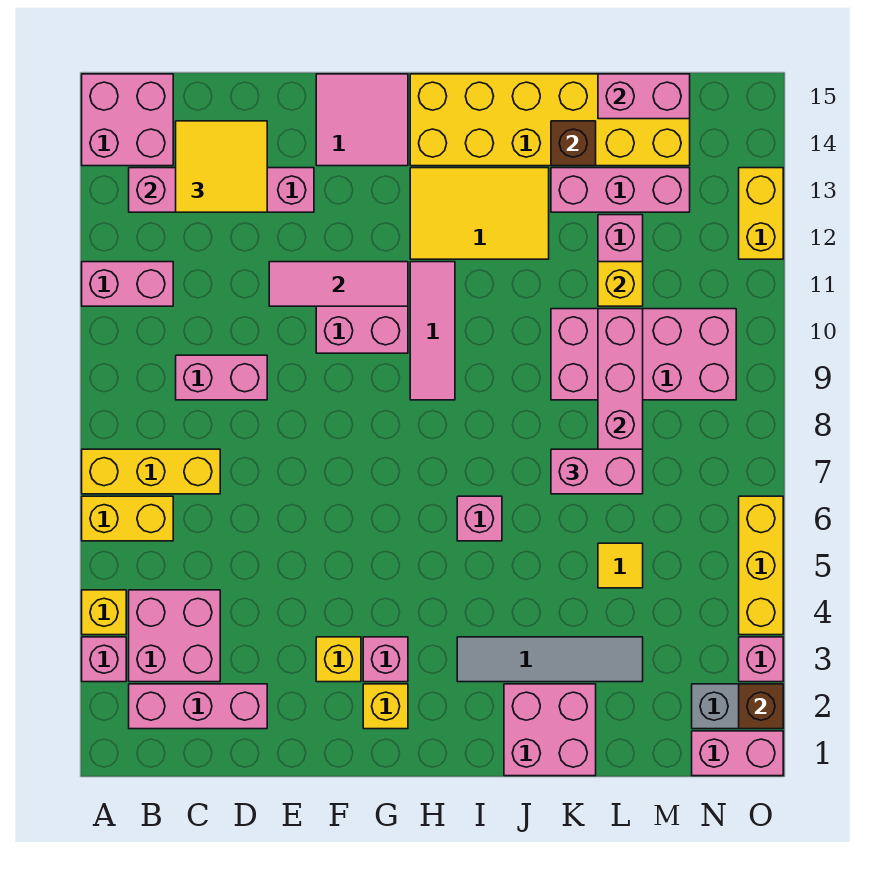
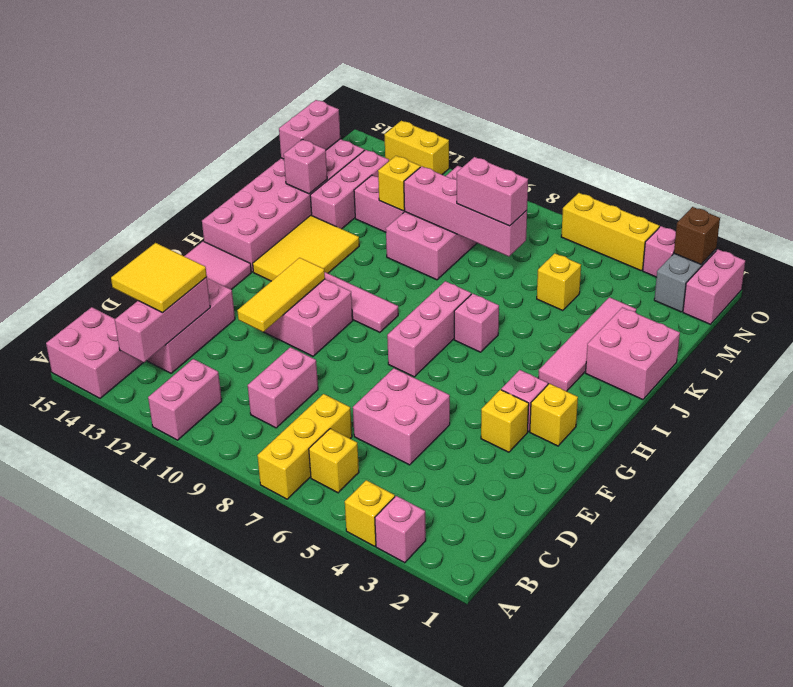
yellow 1x2 brick [82,496,173,541] -> yellow 1x1 brick [309,429,359,493]
pink 1x3 brick [129,684,267,729] -> pink 1x3 brick moved to [387,281,471,377]
pink 2x2 brick [129,590,220,682] -> pink 2x2 brick moved to [353,368,450,465]
pink 1x3 tile [269,262,408,306] -> yellow 1x3 tile [237,258,325,332]
yellow 2x6 brick [410,74,690,166] -> pink 2x6 brick [202,139,364,272]
grey 1x4 tile [457,637,643,682] -> pink 1x4 tile [539,297,636,391]
pink 1x2 brick [551,449,643,494] -> pink 1x2 brick turned to [457,157,528,226]
brown 1x1 brick [551,121,596,166] -> pink 1x1 brick [284,139,327,194]
yellow 1x1 tile [598,543,643,588] -> yellow 1x1 brick [537,253,581,311]

